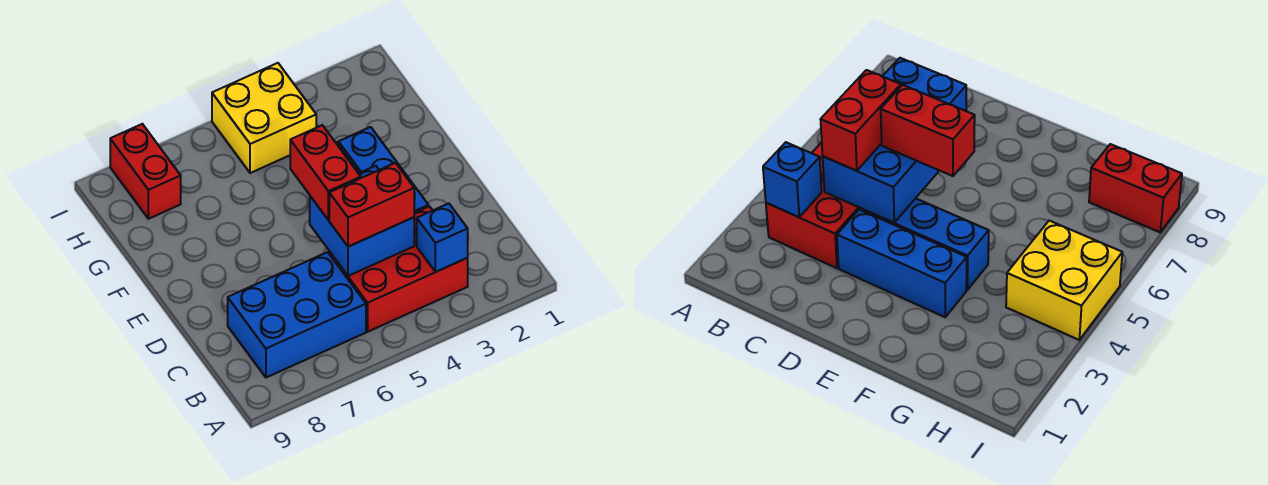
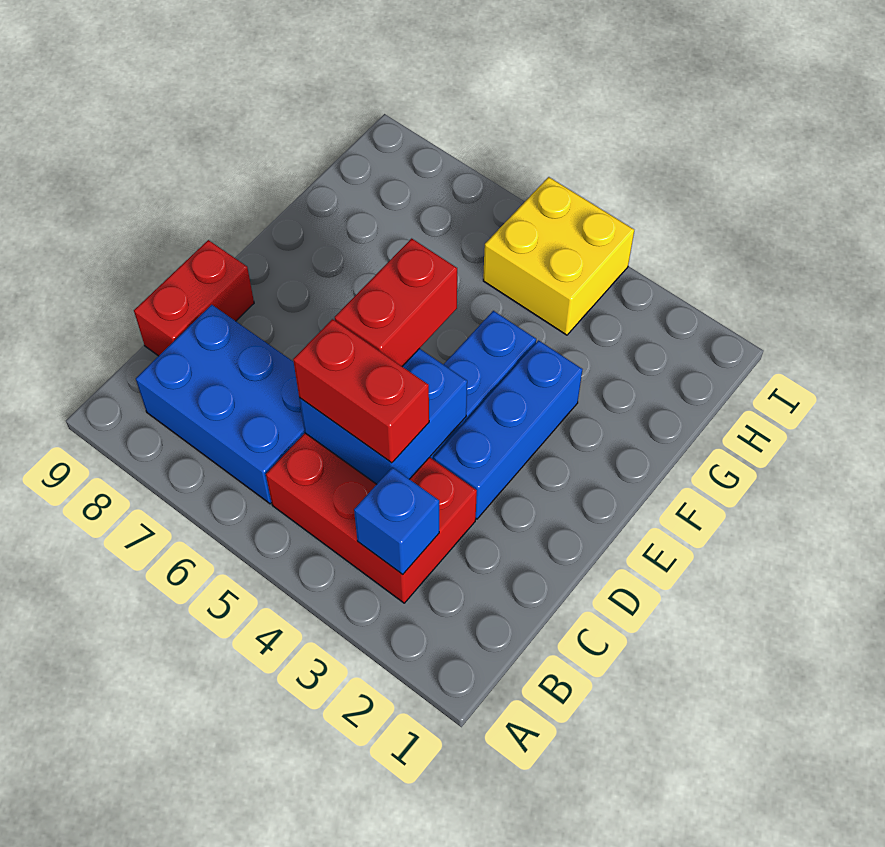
red 1x2 brick [110,124,181,219] -> red 1x2 brick moved to [134,240,254,356]

